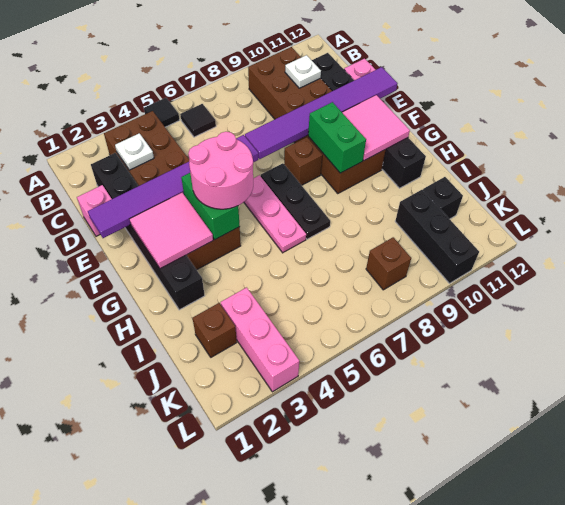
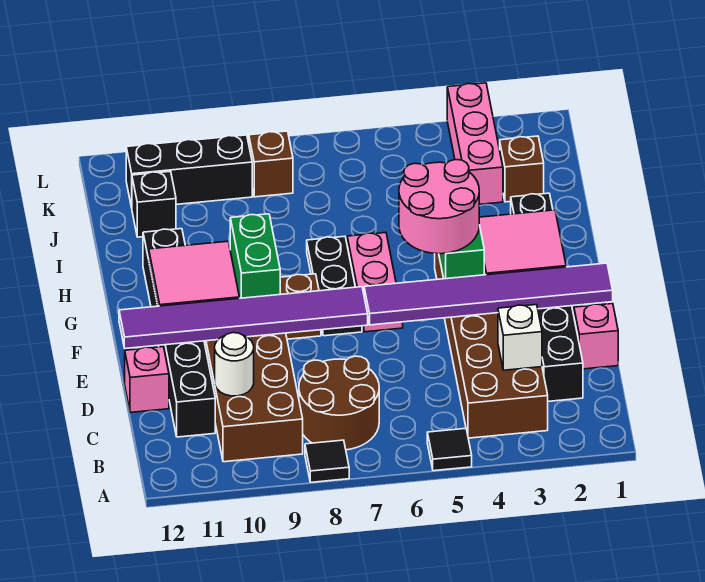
black 1x1 tile [180,104,216,137] -> black 1x1 tile moved to [305,440,349,482]
none -> brown 2x2 round brick [299,356,379,450]
white 1x1 plate [115,133,154,170] -> white 1x1 brick [498,305,542,370]
white 1x1 plate [285,55,321,88] -> white 1x1 round brick [215,333,254,396]
black 1x3 brick [395,190,479,283] -> black 1x3 brick turned to [126,135,252,208]

